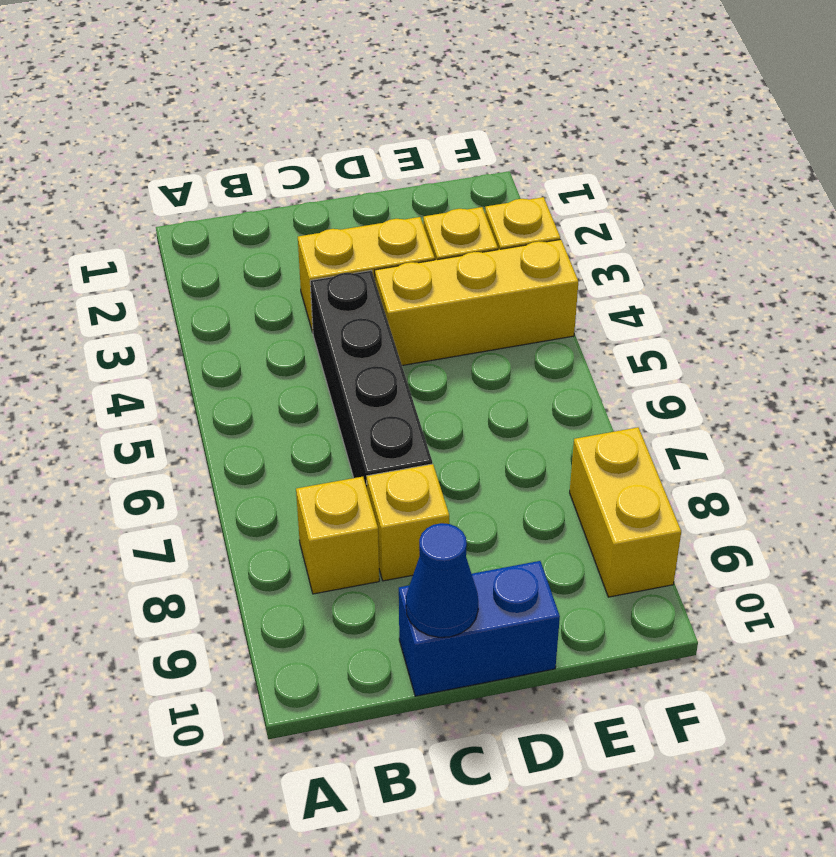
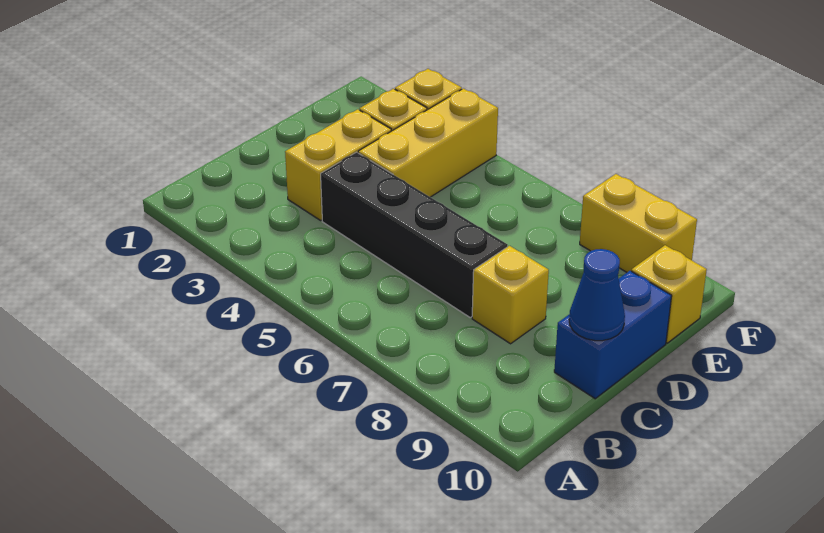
yellow 1x1 brick [296,477,379,594] -> yellow 1x1 brick moved to [631,245,707,343]

